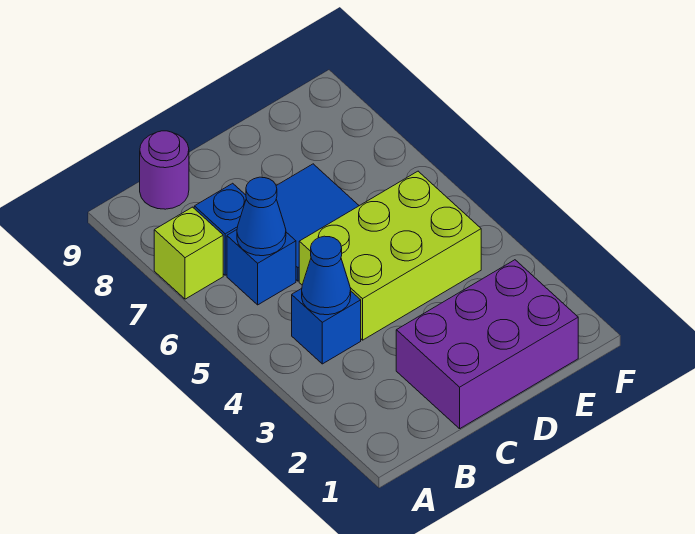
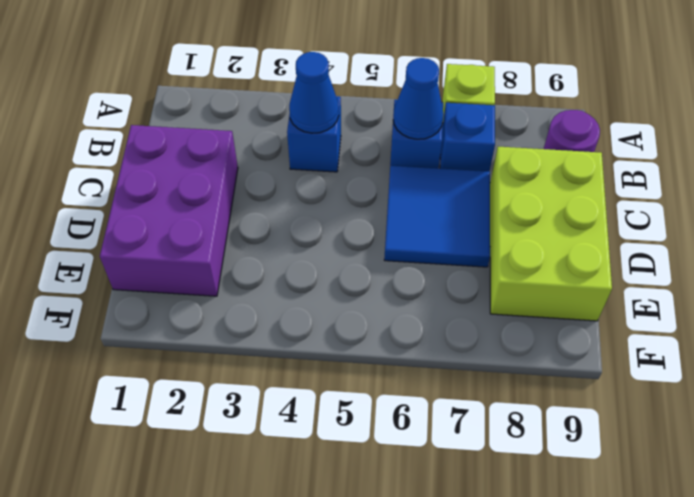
lime 2x3 brick [299,171,481,340] -> lime 2x3 brick moved to [490,147,612,321]

